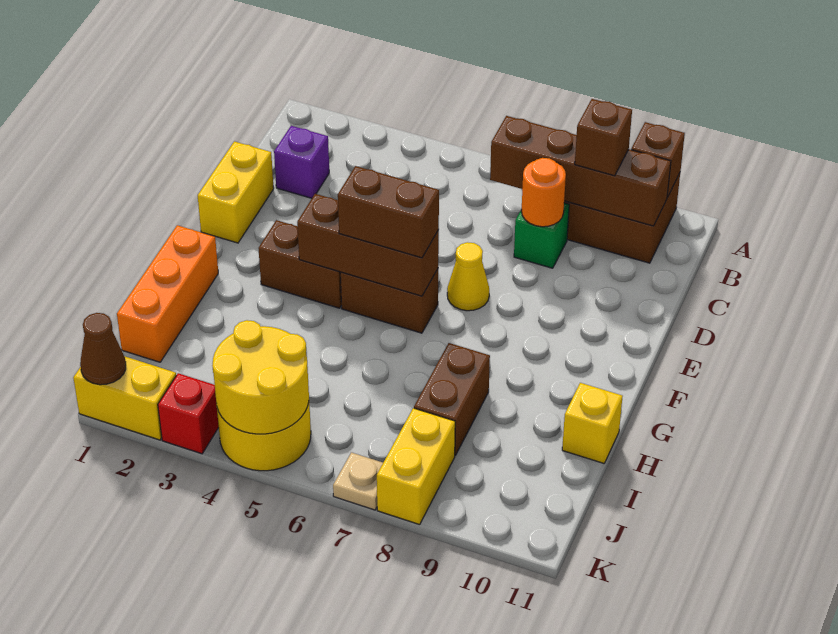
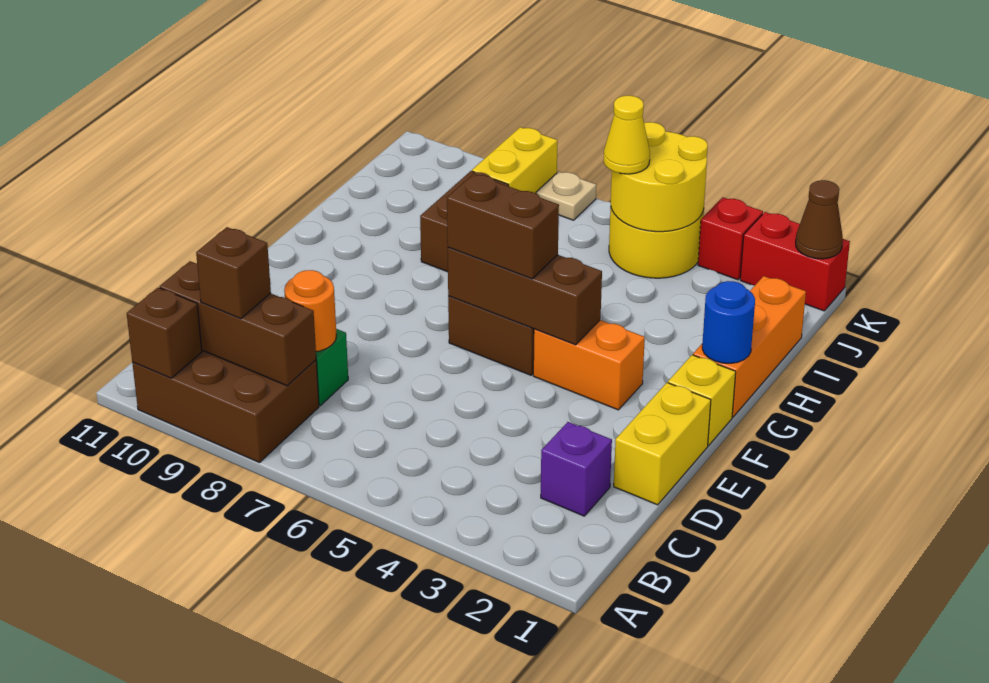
brown 1x4 brick [490,116,671,226] -> brown 1x3 brick [159,261,316,386]
yellow 1x1 cone [447,242,489,311] -> yellow 1x1 cone moved to [604,96,650,174]
brown 1x2 brick [258,220,342,308] -> orange 1x2 brick [533,320,645,410]
none -> blue 1x1 round brick [702,281,755,363]
yellow 1x1 brick [562,383,623,463] -> yellow 1x1 brick moved to [668,355,736,446]
yellow 1x2 brick [73,357,176,440] -> red 1x2 brick [740,212,850,311]

